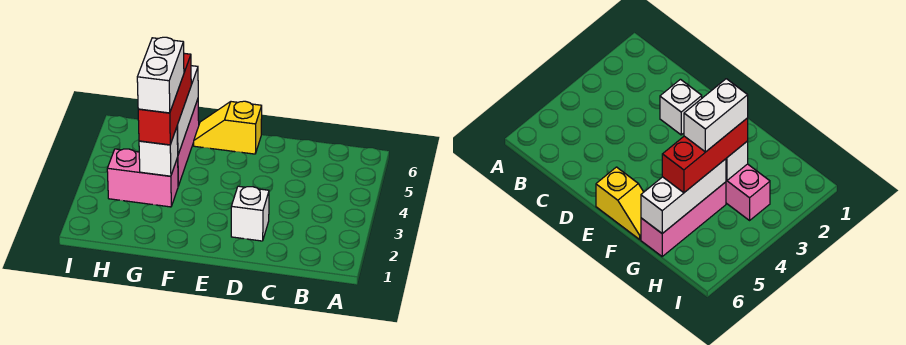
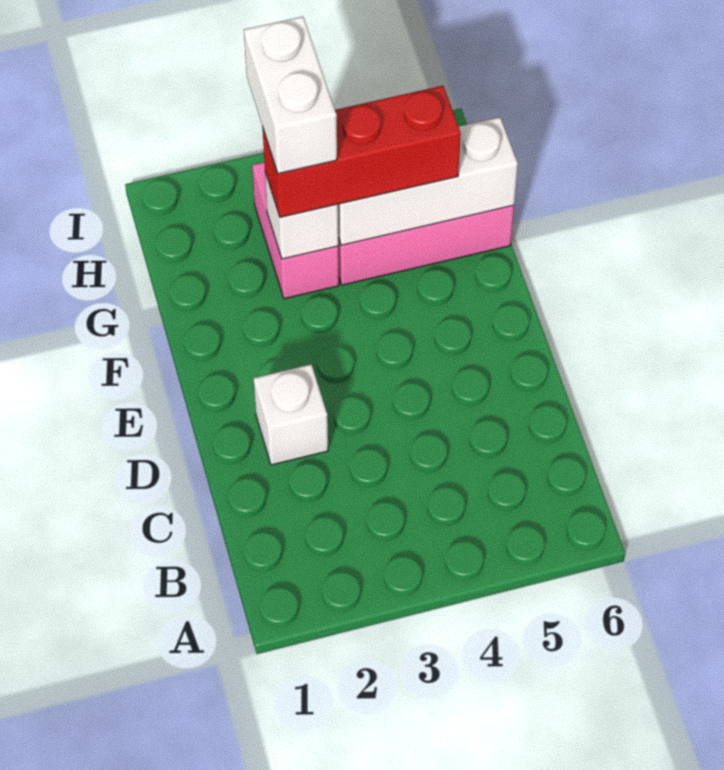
yellow 1x2 slope [194,101,262,154] -> none
white 1x2 brick [137,37,184,113] -> white 1x2 brick turned to [244,17,337,174]

